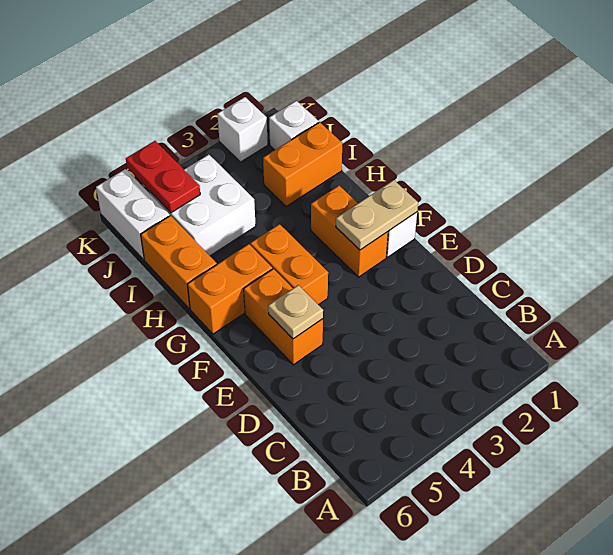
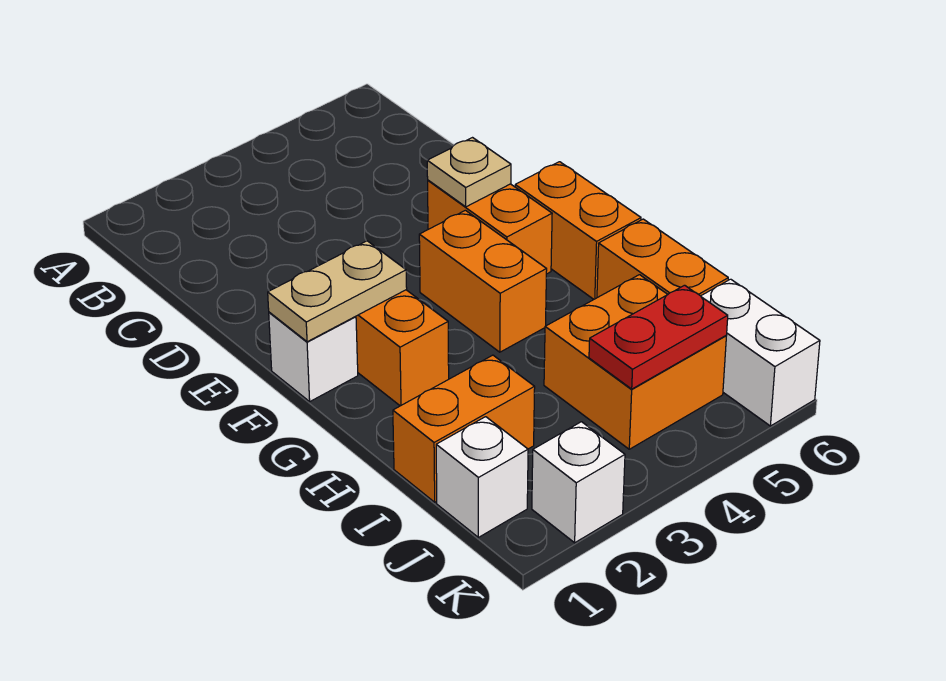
orange 1x2 brick [187,244,272,334] -> orange 1x2 brick turned to [515,162,641,299]
white 2x2 brick [149,155,256,256] -> orange 2x2 brick [544,275,726,449]
red 1x2 plate [126,141,200,213] -> red 1x2 plate turned to [589,285,728,389]

